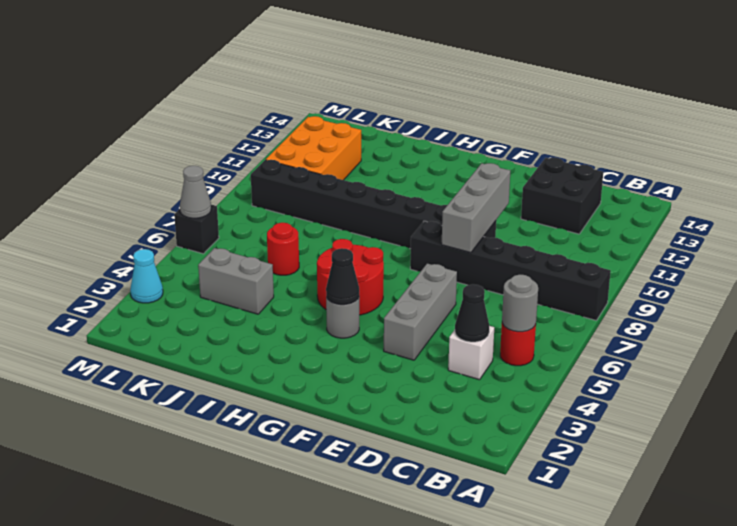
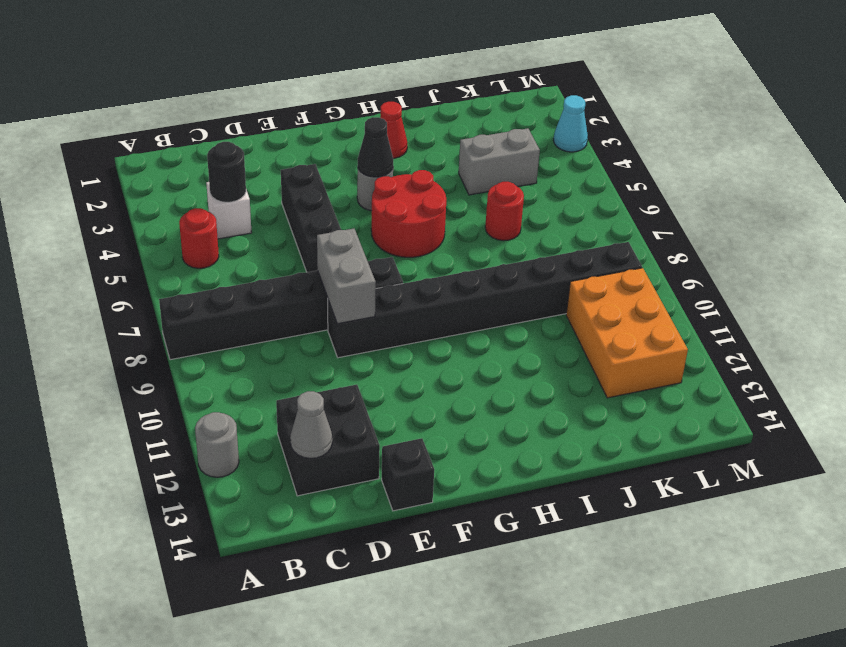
grey 1x1 round brick [502,275,538,332] -> grey 1x1 round brick moved to [195,412,239,477]
black 1x1 cone [455,284,489,342] -> black 1x1 round brick [207,142,246,202]
grey 1x3 brick [384,264,457,360] -> black 1x3 brick [281,164,341,272]
grey 1x3 brick [442,163,510,253] -> grey 1x2 brick [317,229,376,324]
none -> red 1x1 cone [380,102,407,158]
black 1x1 brick [174,205,219,254] -> black 1x1 brick moved to [382,438,434,511]
grey 1x1 cone [180,166,211,218] -> grey 1x1 cone moved to [290,391,332,458]

